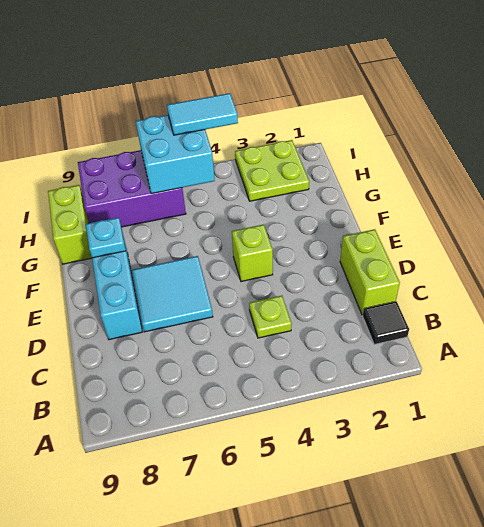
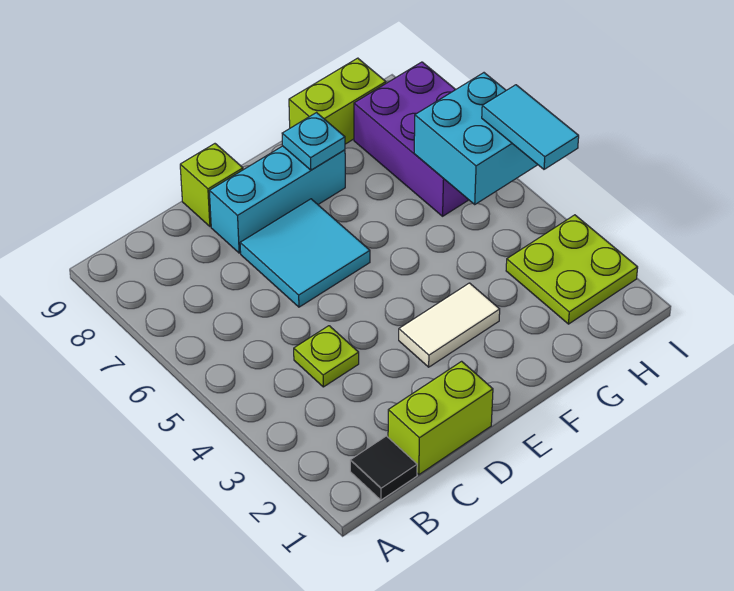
none -> white 1x2 tile [399,283,500,367]
lime 1x1 brick [232,224,273,282] -> lime 1x1 brick moved to [180,144,243,227]

